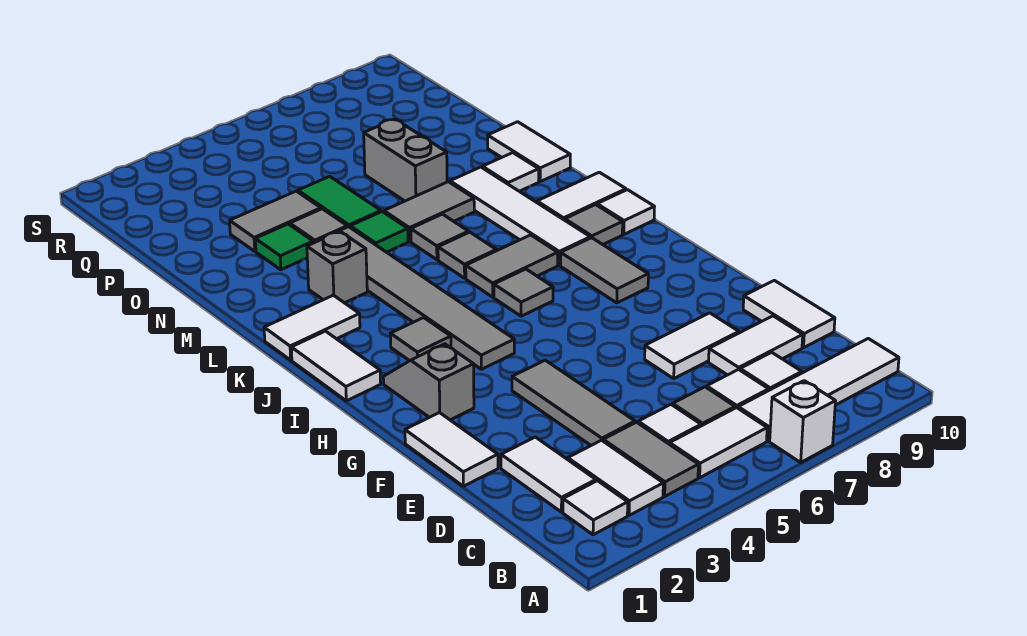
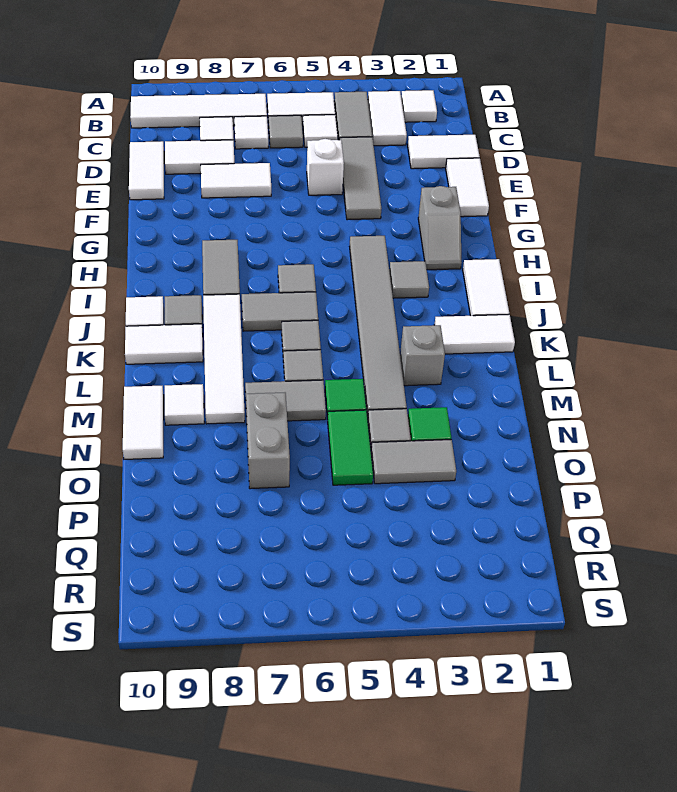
white 1x1 brick [770,381,836,462] -> white 1x1 brick moved to [307,139,344,195]
white 1x2 tile [501,437,596,512] -> white 1x2 tile turned to [408,135,480,169]

